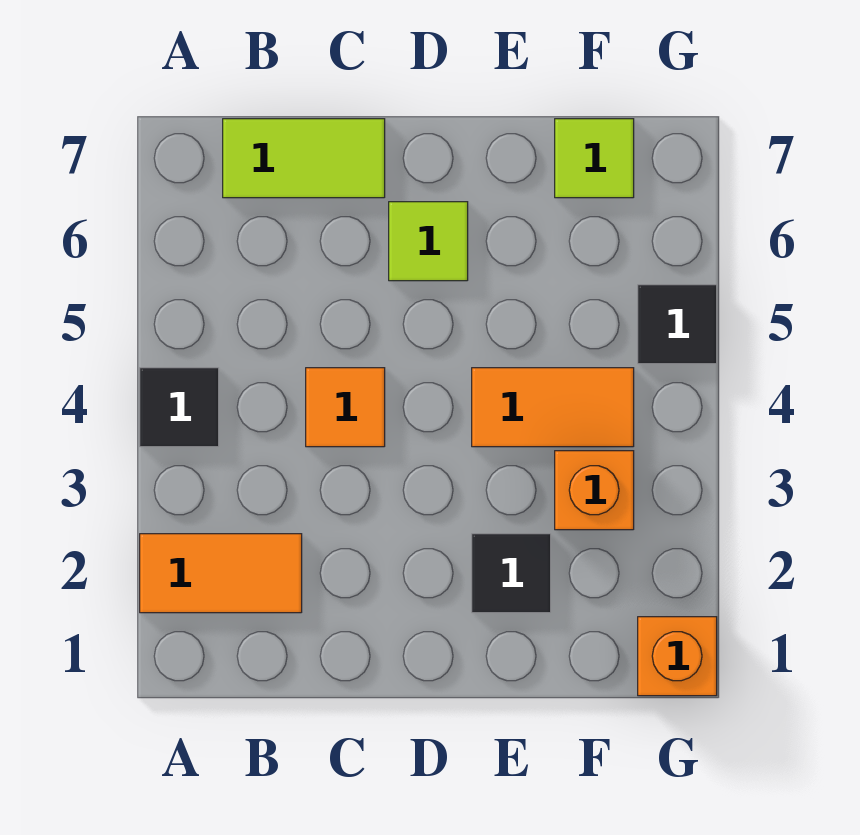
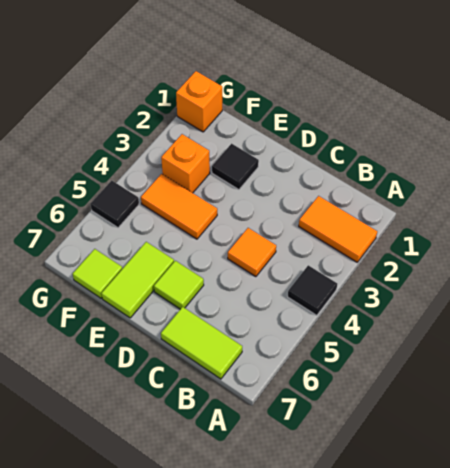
none -> lime 1x2 tile [101,242,174,318]

